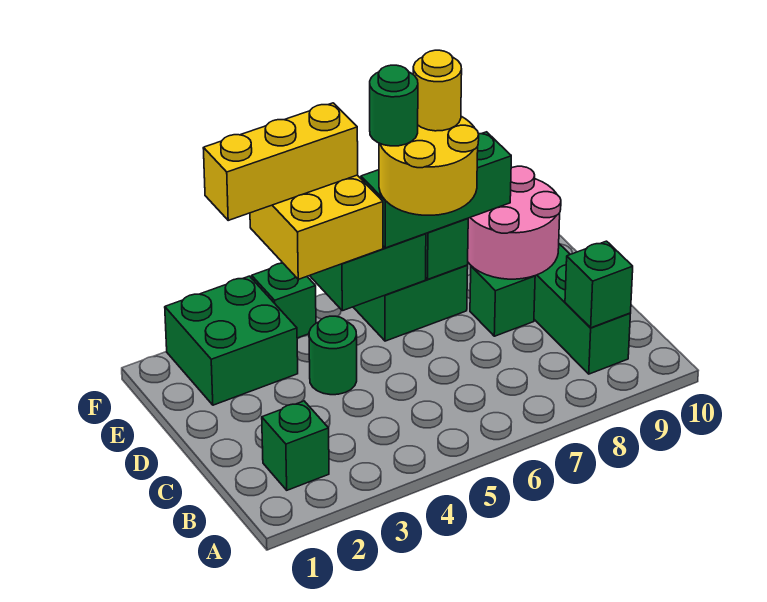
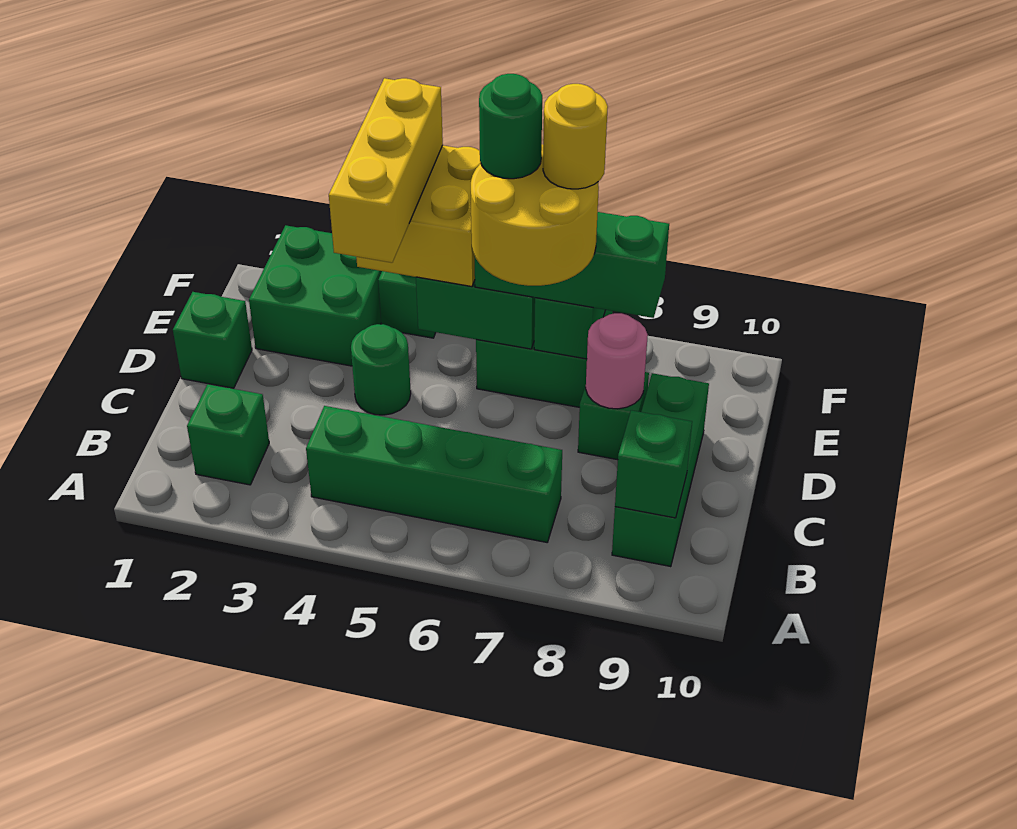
none -> green 1x4 brick [306,406,562,542]
none -> green 1x1 brick [173,292,252,388]
pink 2x2 round brick [468,166,561,279] -> pink 1x1 round brick [586,313,648,409]
yellow 1x3 brick [203,103,358,220] -> yellow 1x3 brick turned to [329,78,443,263]

